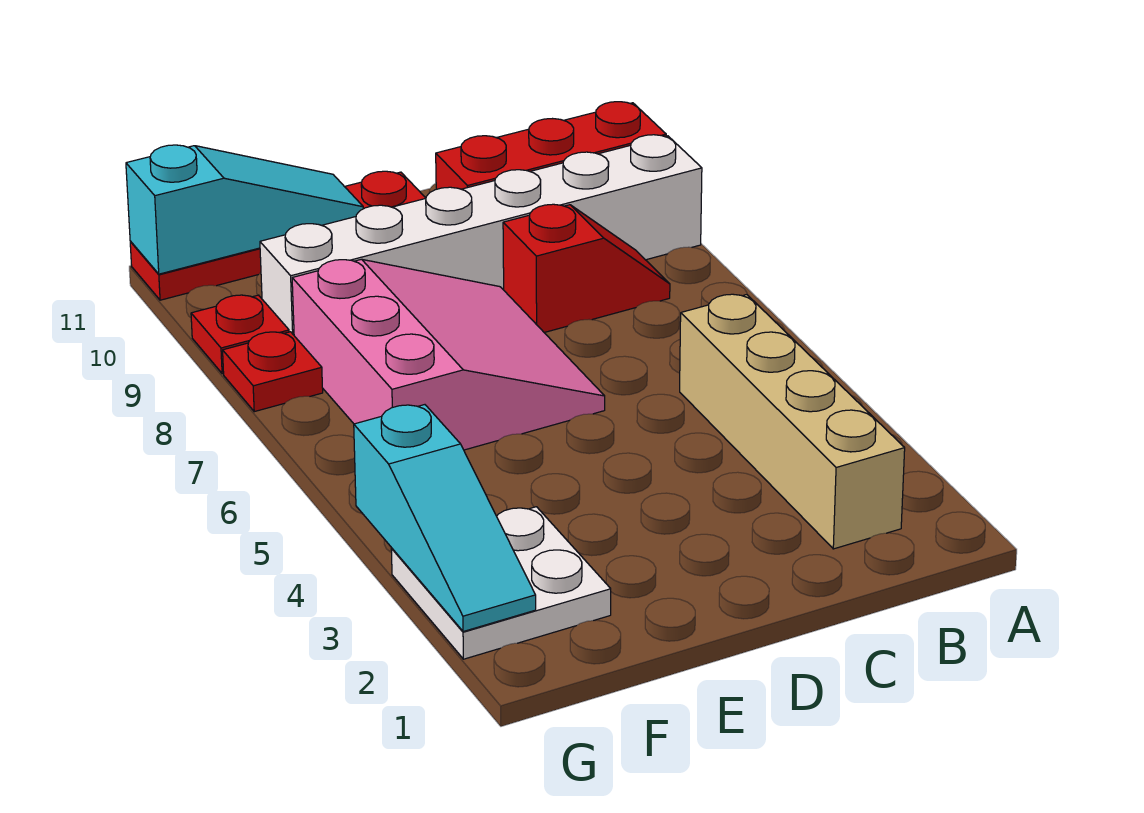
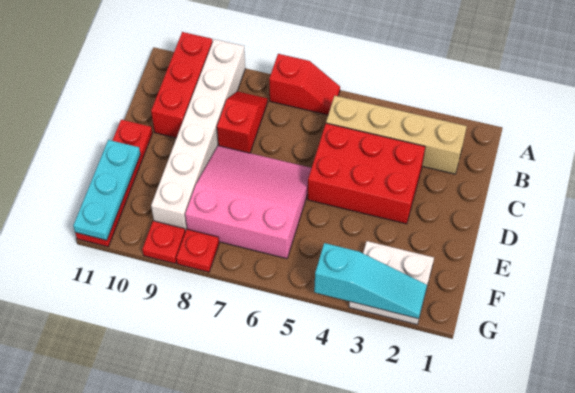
none -> red 1x2 slope [269,54,340,115]
none -> red 2x3 brick [308,123,425,224]
cyan 1x3 slope [126,145,363,274] -> cyan 1x3 plate [73,140,140,240]

